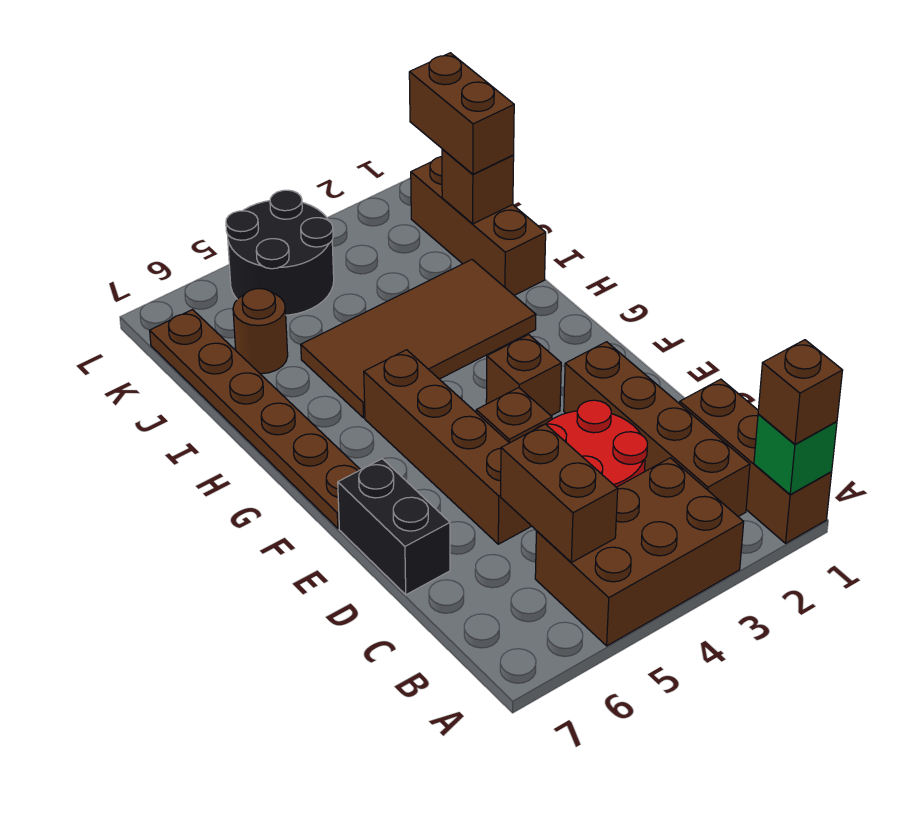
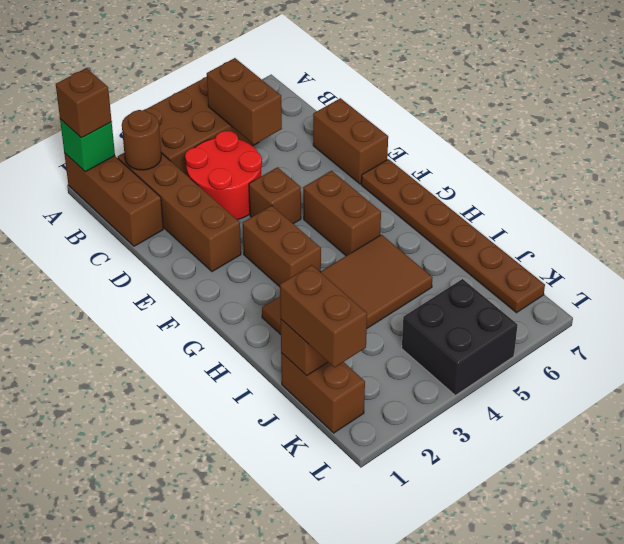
brown 1x4 brick [364,350,531,544] -> brown 1x2 brick [303,171,381,256]
black 1x2 brick [338,459,450,595] -> brown 1x2 brick [313,98,388,184]
brown 1x1 brick [486,335,561,416] -> brown 1x2 brick [243,206,321,287]
brown 1x3 brick [411,157,546,295] -> brown 1x2 brick [281,353,365,433]
brown 1x1 round brick [233,289,288,374] -> brown 1x1 round brick moved to [122,110,161,170]
black 2x2 round brick [226,190,334,315] -> black 2x2 brick [402,279,518,395]

